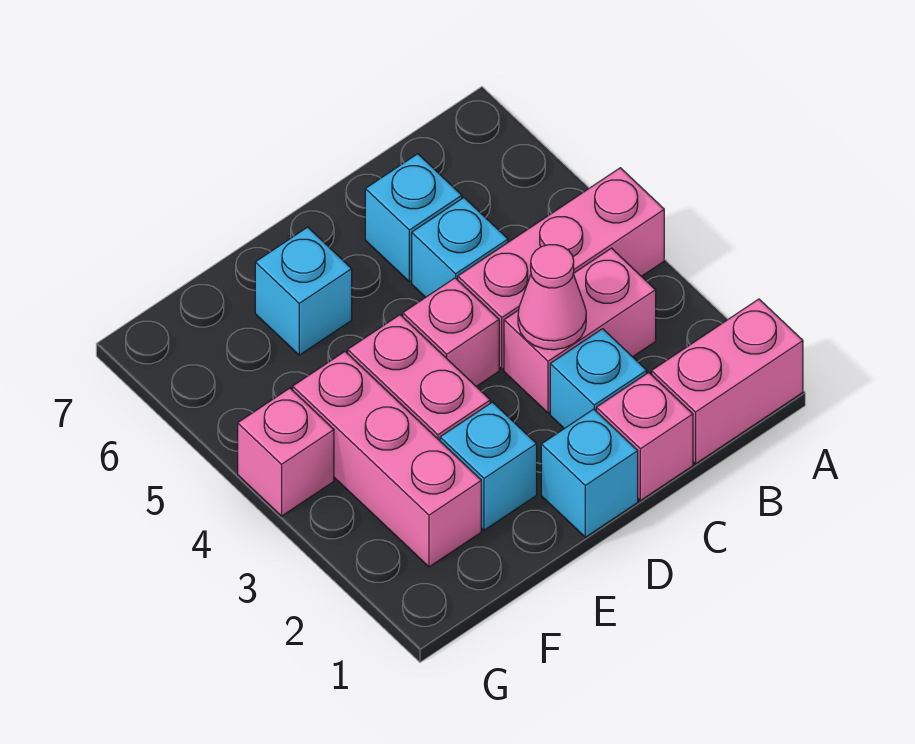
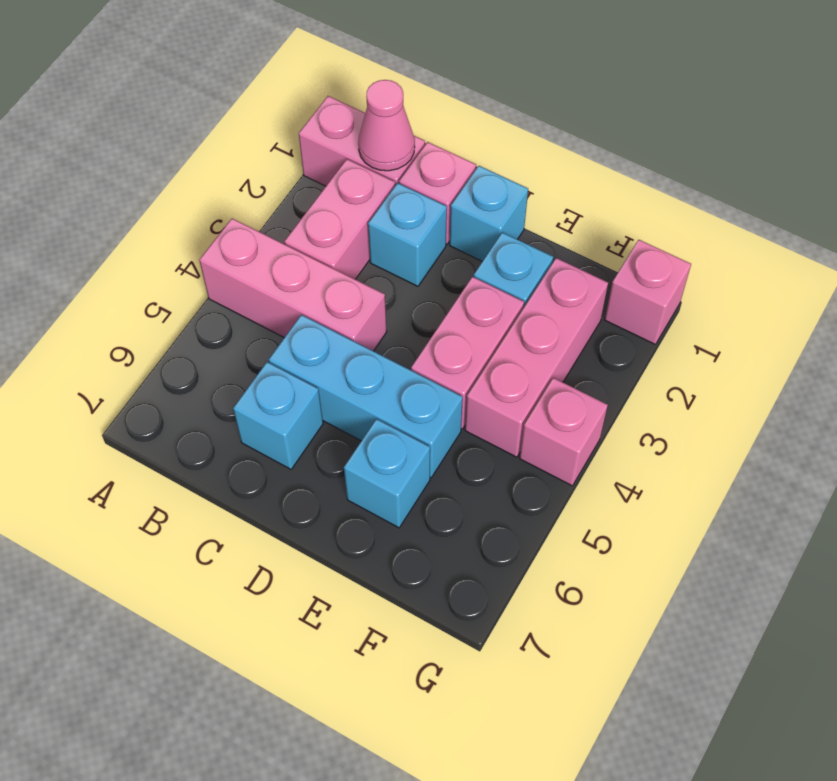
pink 1x2 brick [504,248,656,413] -> pink 1x2 brick turned to [284,159,395,279]
pink 1x1 cone [518,245,586,350] -> pink 1x1 cone moved to [358,80,415,171]
cyan 1x1 brick [412,198,508,297] -> cyan 1x3 brick [269,315,463,477]
pink 1x1 brick [403,278,499,387] -> pink 1x1 brick moved to [605,240,691,345]

